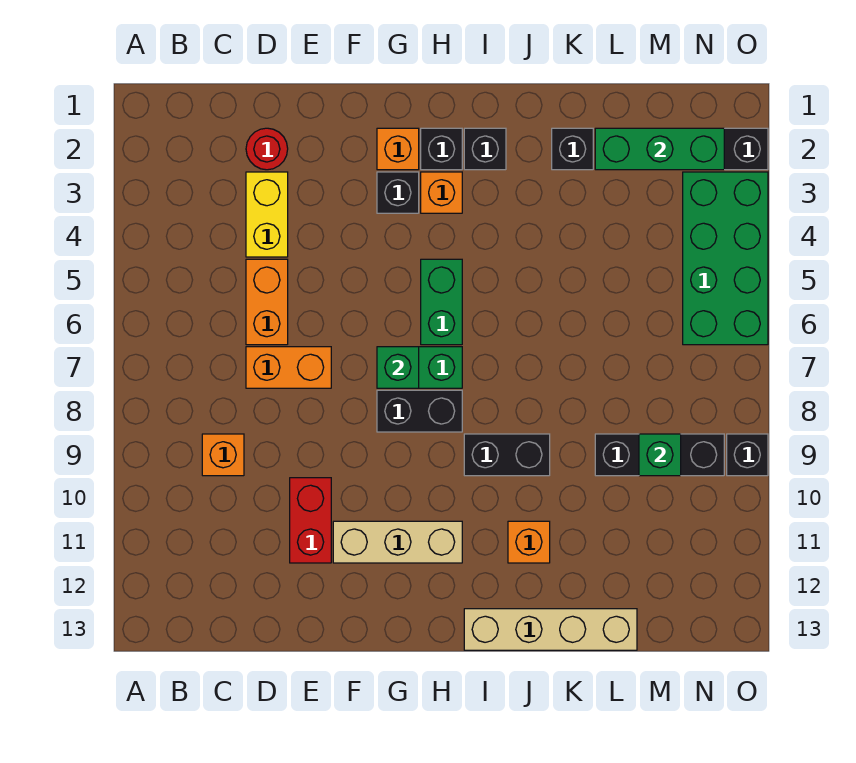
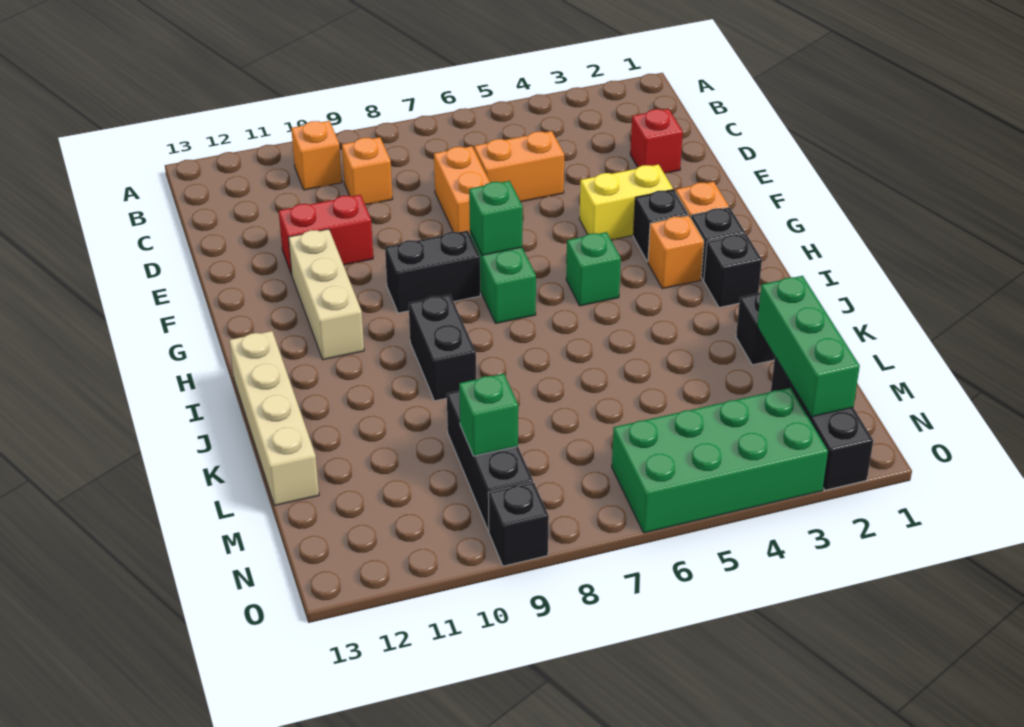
red 1x1 round brick [246,128,288,170] -> red 1x1 brick [630,109,683,173]
yellow 1x2 brick [246,172,288,257] -> yellow 1x2 brick moved to [579,164,673,240]
black 1x2 brick [377,390,462,432] -> black 1x2 brick turned to [385,231,481,313]
green 1x2 brick [421,259,462,345] -> green 1x1 brick [566,232,621,306]
orange 1x1 brick [508,521,550,563] -> orange 1x1 brick moved to [291,121,342,190]

